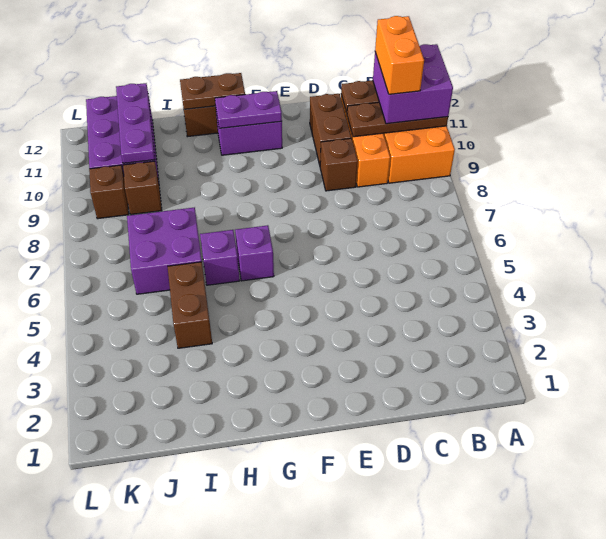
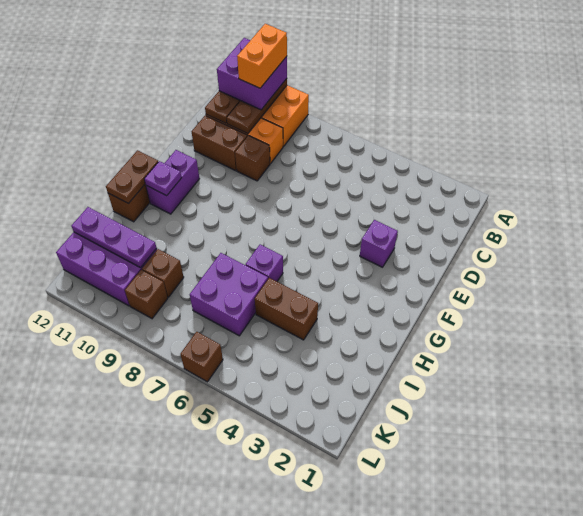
orange 1x2 brick [375,16,424,94] -> orange 1x2 brick turned to [237,24,287,88]
purple 1x2 plate [215,91,282,128] -> purple 1x1 plate [144,161,182,196]
purple 1x1 brick [235,225,274,281] -> purple 1x1 brick moved to [360,220,398,267]
none -> brown 1x1 brick [180,332,223,382]

